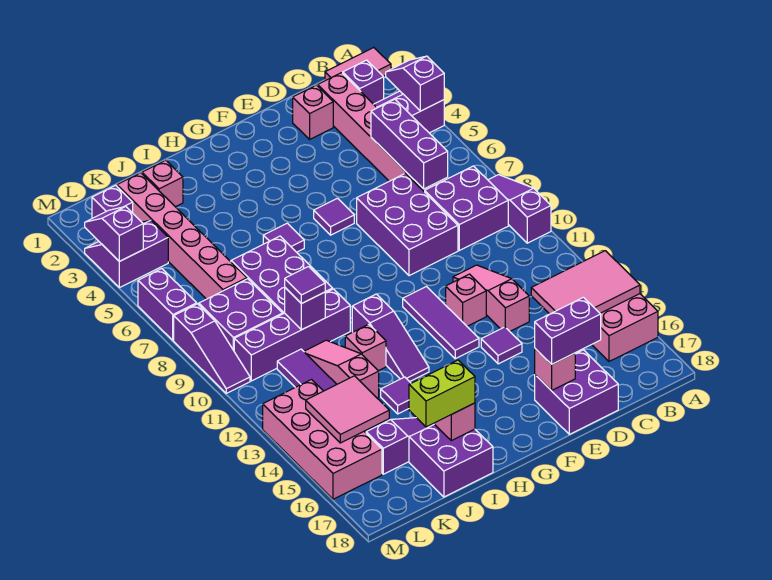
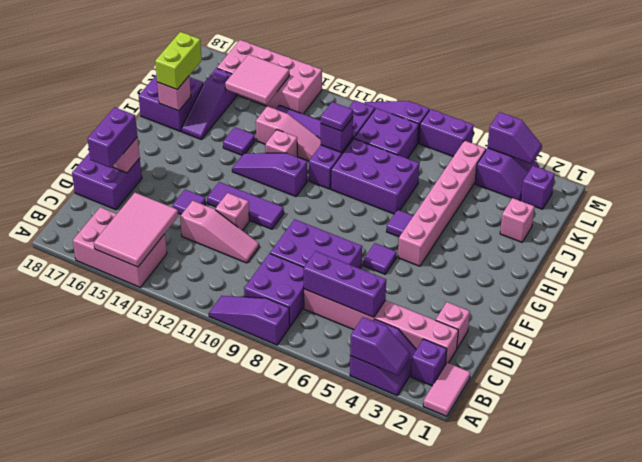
purple 1x3 slope [488,175,551,243] -> purple 1x3 slope turned to [209,296,290,345]
pink 1x6 brick [117,173,247,299] -> pink 1x6 brick turned to [398,141,486,266]

